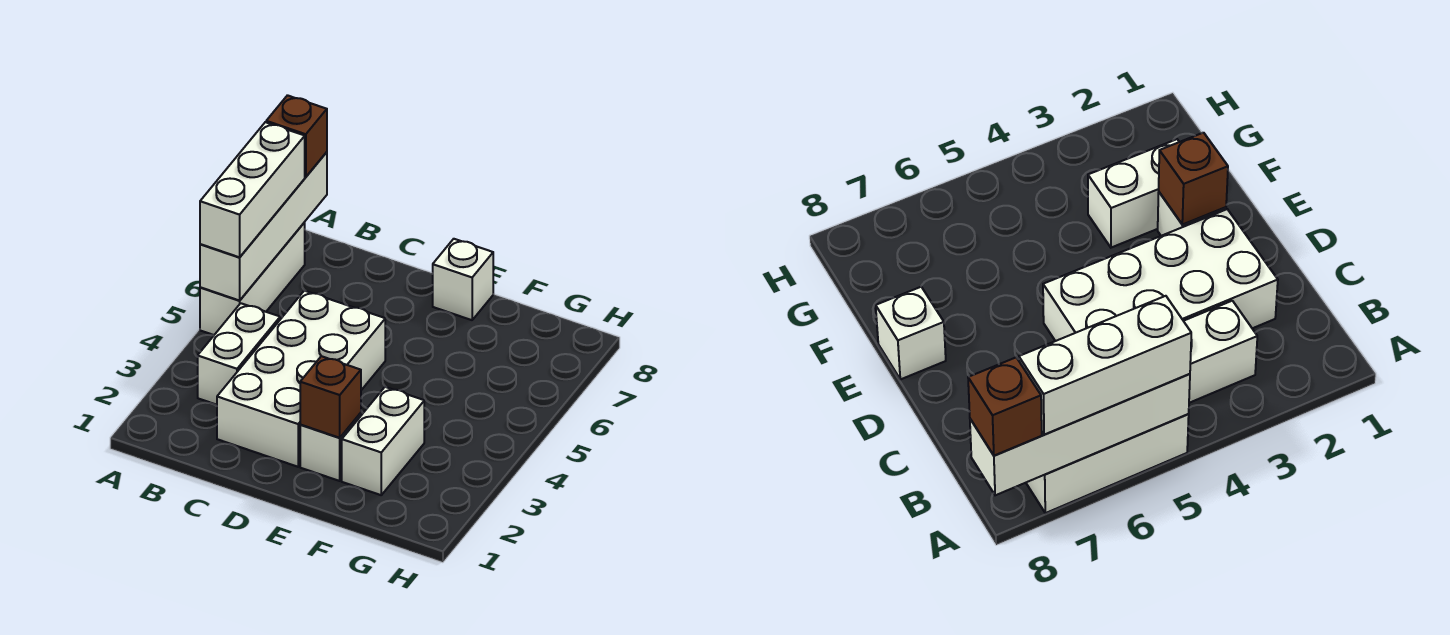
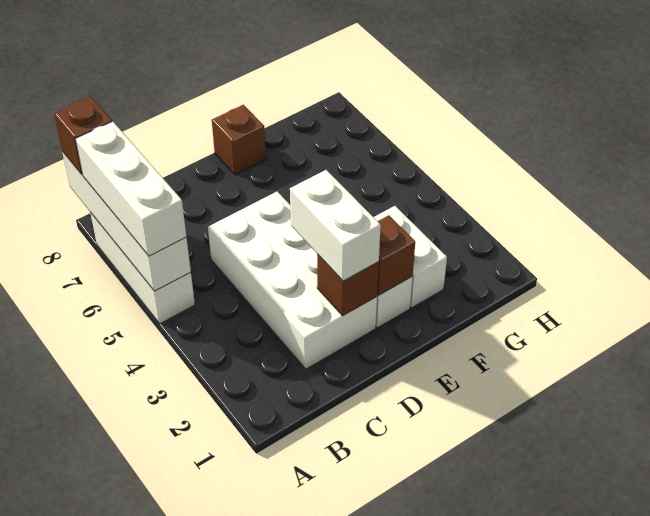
white 1x2 brick [198,303,280,405] -> white 1x2 brick moved to [290,170,381,281]
none -> brown 1x1 brick [317,254,379,316]
white 1x1 brick [433,239,493,320] -> brown 1x1 brick [212,105,266,175]

